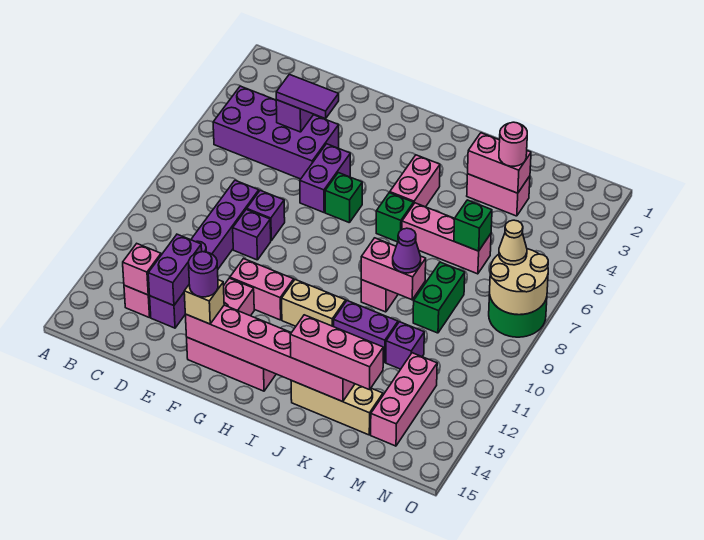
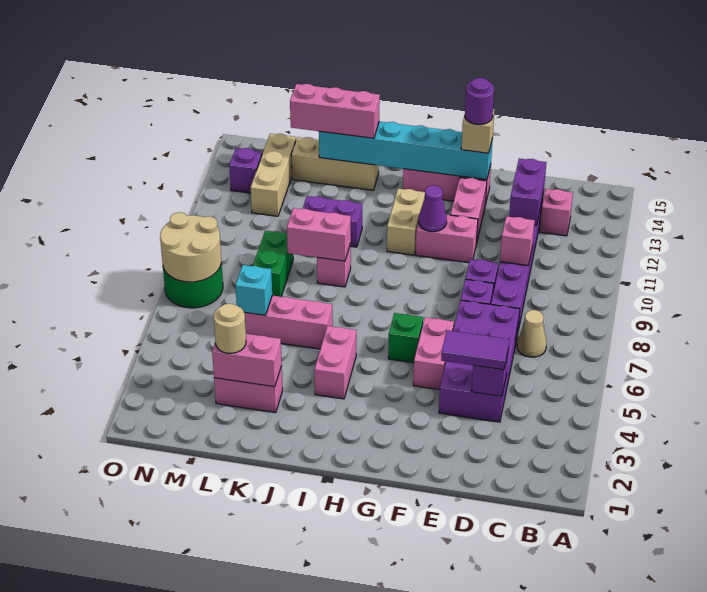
purple 2x4 brick [213,86,339,179] -> purple 2x4 brick turned to [439,300,520,422]
pink 1x1 brick [123,244,161,295] -> pink 1x1 brick moved to [500,216,535,266]
purple 1x2 brick [300,144,350,212] -> pink 1x2 brick [413,317,454,390]
pink 1x6 brick [185,305,355,402] -> cyan 1x6 brick [319,121,493,180]
tan 1x2 brick [282,280,346,327] -> tan 1x2 brick turned to [387,189,425,255]
green 1x1 brick [376,193,414,242] -> none
purple 1x1 cone [393,228,421,273] -> purple 1x1 cone moved to [419,185,447,232]
pink 1x1 round brick [499,122,527,166] -> tan 1x1 round brick [214,304,246,353]
green 1x1 brick [454,200,492,251] -> cyan 1x1 brick [235,265,272,315]
purple 1x1 brick [386,322,424,369] -> purple 1x1 brick moved to [229,148,262,193]
pink 1x3 brick [371,353,437,446] -> tan 1x3 brick [250,134,296,216]
tan 1x1 cone [499,220,527,265] -> tan 1x1 cone moved to [517,310,546,357]

